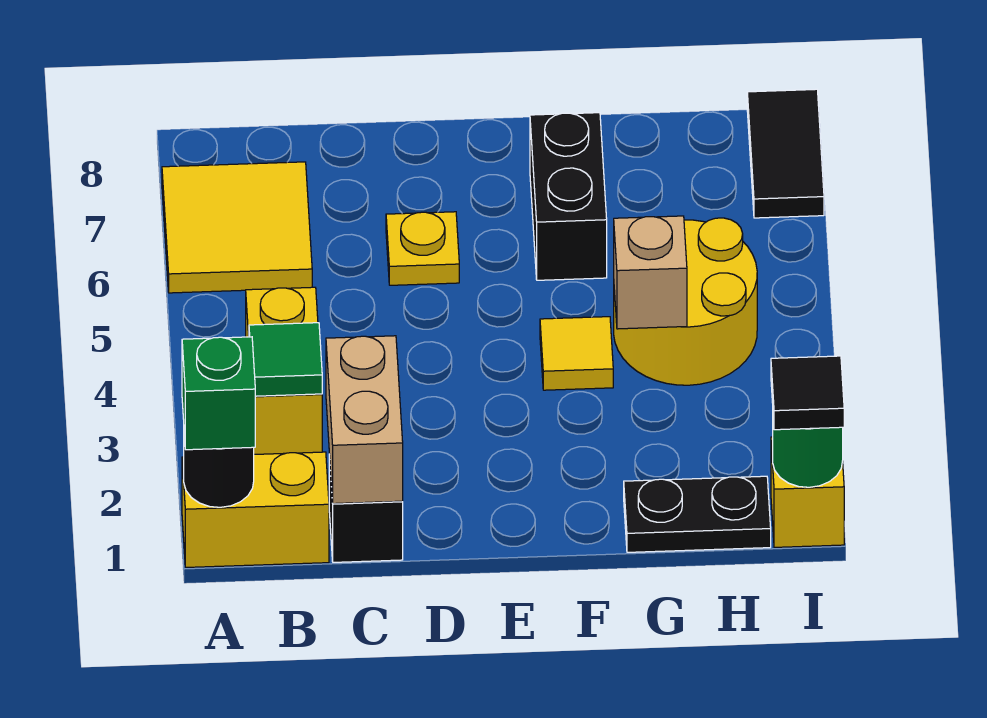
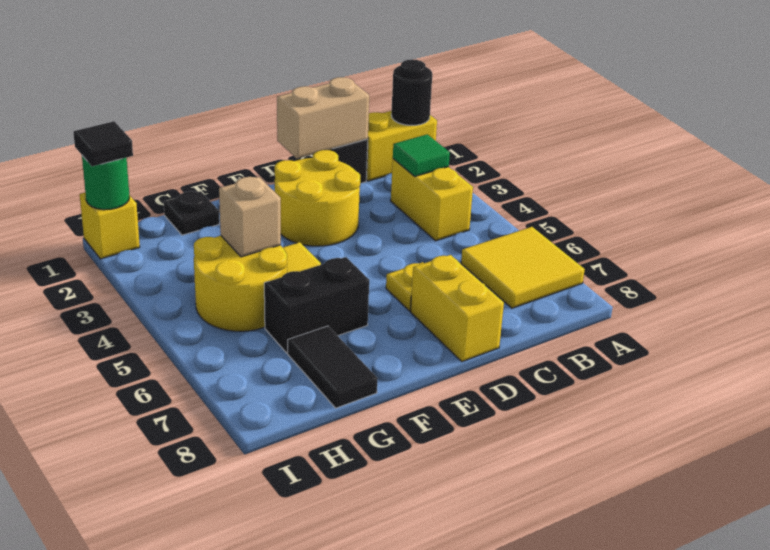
green 1x1 brick [182,337,256,450] -> none
tan 1x2 brick [326,336,403,504] -> tan 1x2 brick turned to [277,77,369,158]
none -> yellow 2x2 round brick [275,150,360,246]
none -> yellow 1x2 brick [411,255,504,362]
black 1x2 brick [530,113,607,280] -> black 1x2 brick turned to [264,257,369,353]
black 1x2 plate [624,476,771,552] -> black 1x1 plate [164,191,219,235]
black 1x2 tile [747,89,824,218] -> black 1x2 tile moved to [288,326,378,408]

